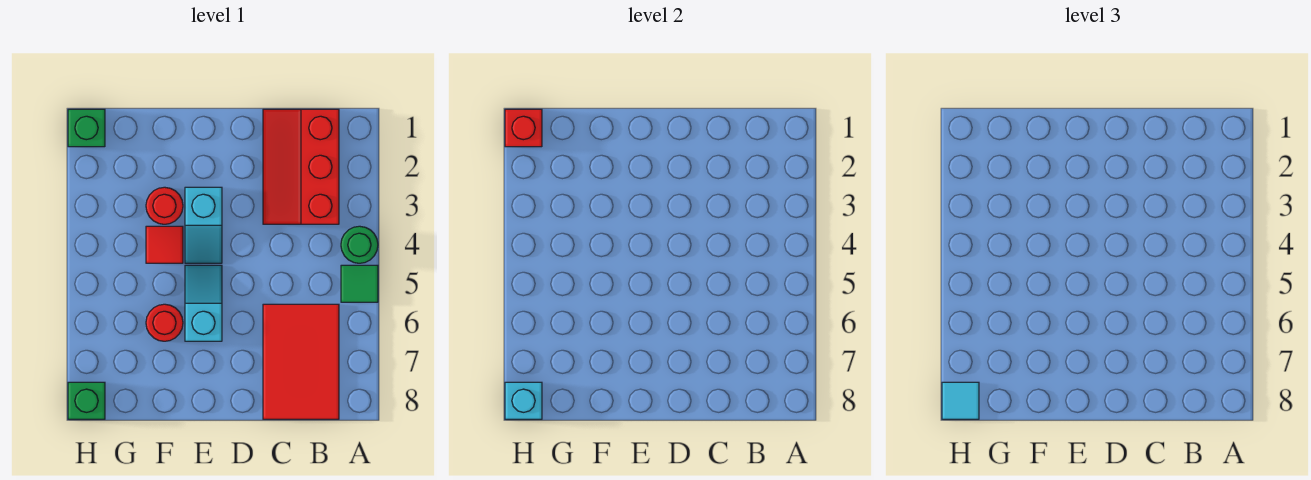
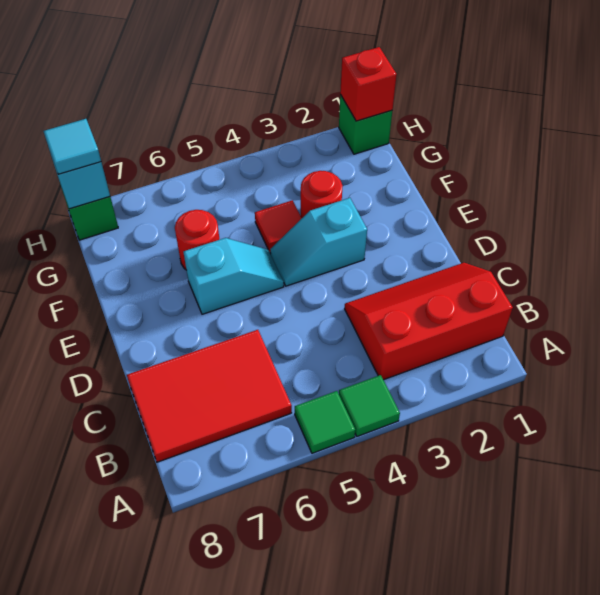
green 1x1 round brick [341,226,378,263] -> green 1x1 tile [339,375,400,436]

